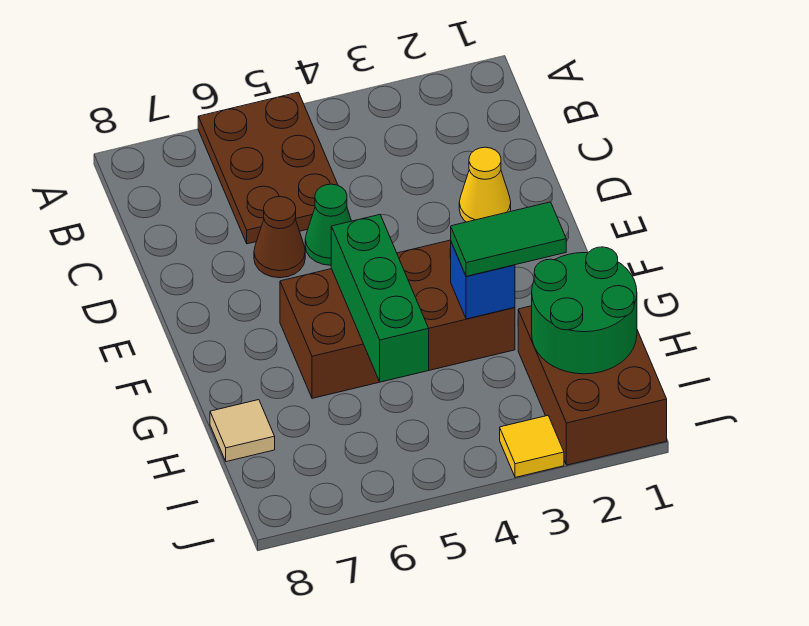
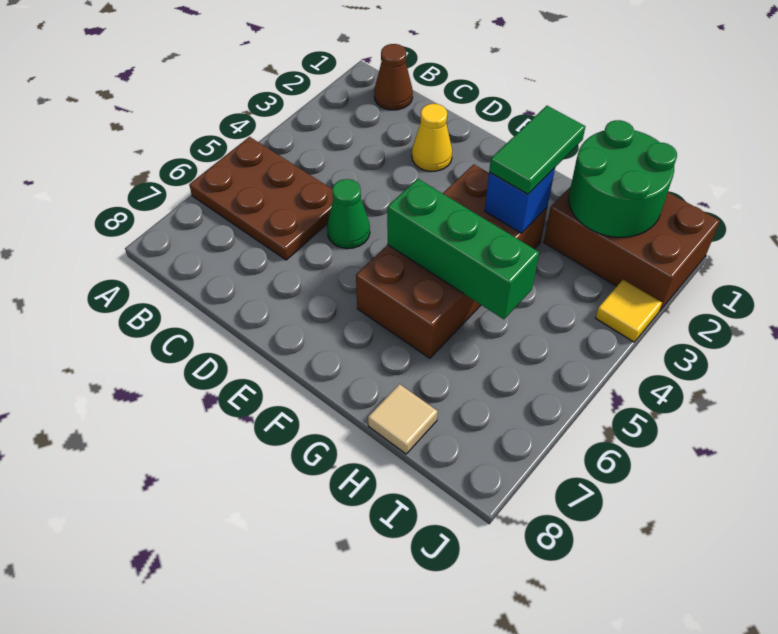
brown 1x1 cone [254,197,305,278] -> brown 1x1 cone moved to [374,44,413,110]

